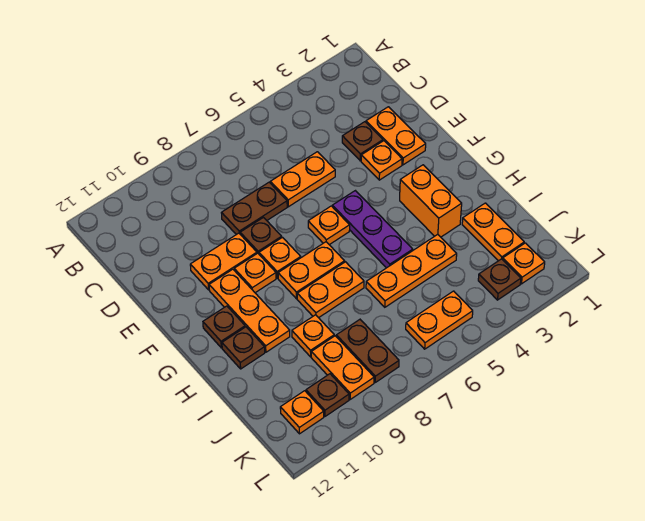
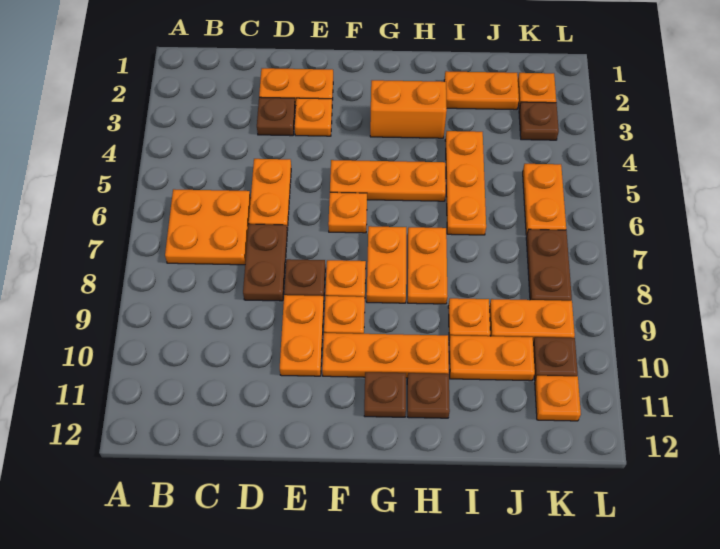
none -> orange 2x2 plate [165,189,251,265]
purple 1x3 plate [332,191,413,268] -> orange 1x3 plate [330,160,446,201]
none -> orange 1x2 plate [449,335,535,381]
brown 1x2 plate [336,320,399,382] -> brown 1x2 plate turned to [526,229,572,301]

